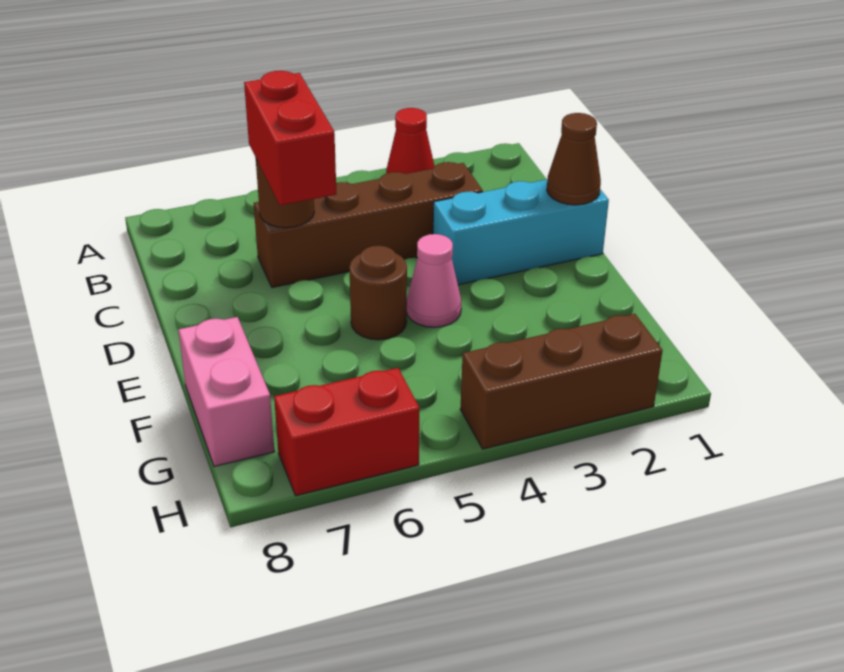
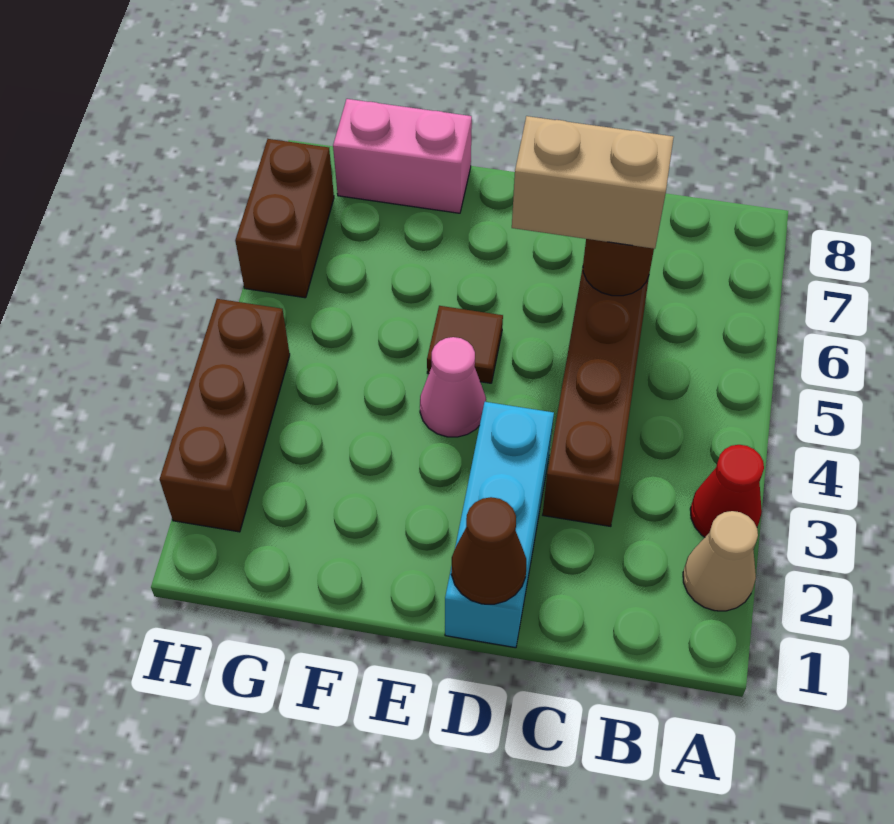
none -> tan 1x1 cone [683,511,758,611]
red 1x2 brick [244,71,337,205] -> tan 1x2 brick [512,116,674,249]
brown 1x1 round brick [349,245,407,340] -> brown 1x1 tile [427,306,503,383]
red 1x2 brick [274,368,420,496] -> brown 1x2 brick [235,139,334,298]

